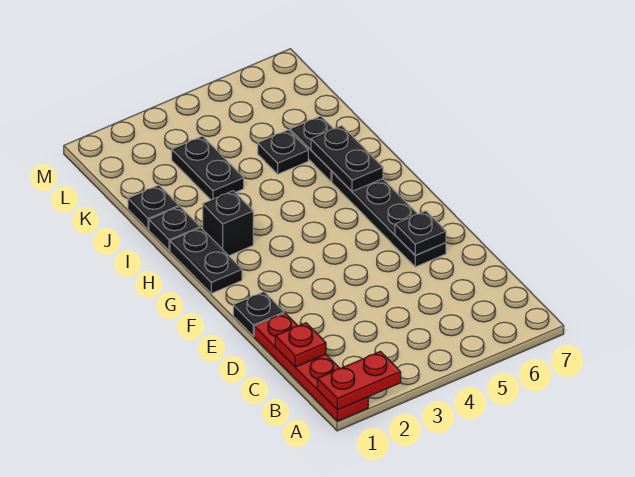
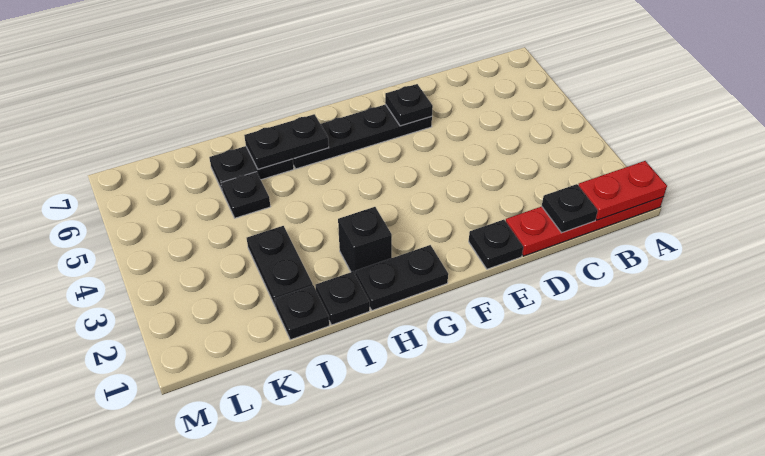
red 1x2 plate [317,351,401,410] -> red 1x2 plate turned to [578,161,667,220]
red 1x1 plate [275,323,326,367] -> black 1x1 plate [542,184,598,233]
black 1x2 plate [172,136,244,200] -> black 1x2 plate turned to [247,226,313,307]

